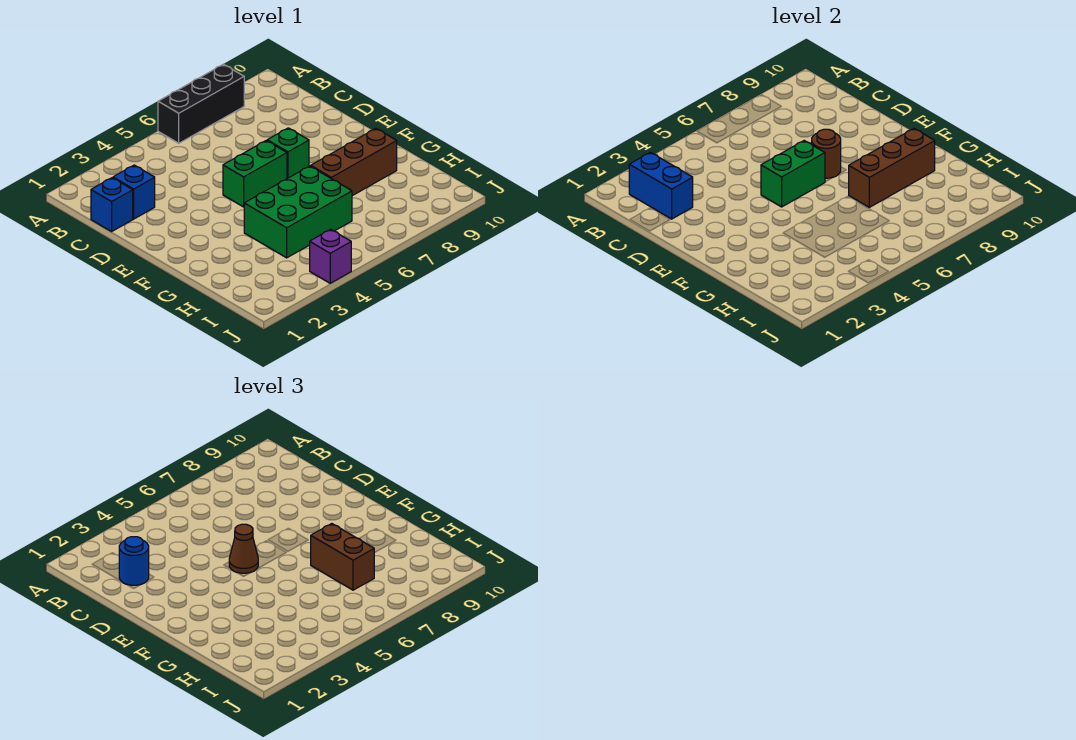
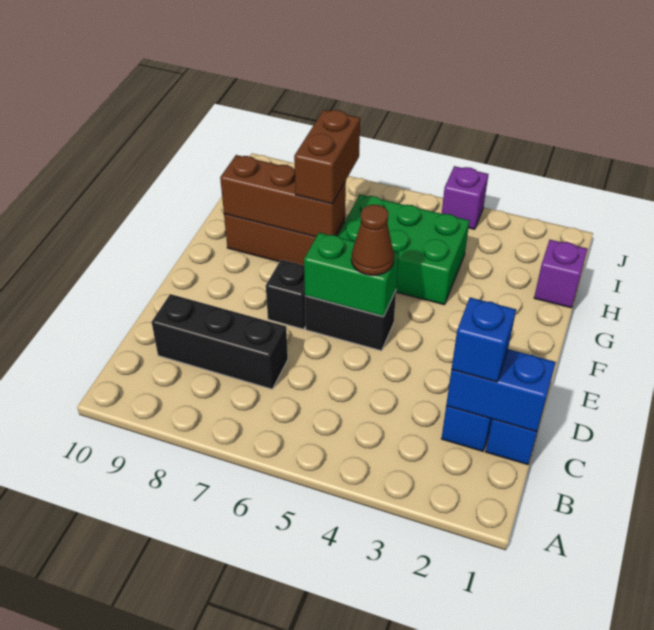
black 1x3 brick [158,64,244,143] -> black 1x3 brick moved to [152,294,288,389]
blue 1x2 brick [629,152,693,219] -> blue 1x2 brick turned to [446,349,556,432]
blue 1x1 round brick [119,537,149,585] -> blue 1x1 brick [452,298,516,382]
green 1x2 brick [223,141,287,207] -> black 1x2 brick [305,291,396,351]
green 1x1 brick [267,128,309,178] -> black 1x1 brick [266,260,306,329]
brown 1x1 round brick [812,129,841,178] -> none
none -> purple 1x1 brick [534,240,587,308]

